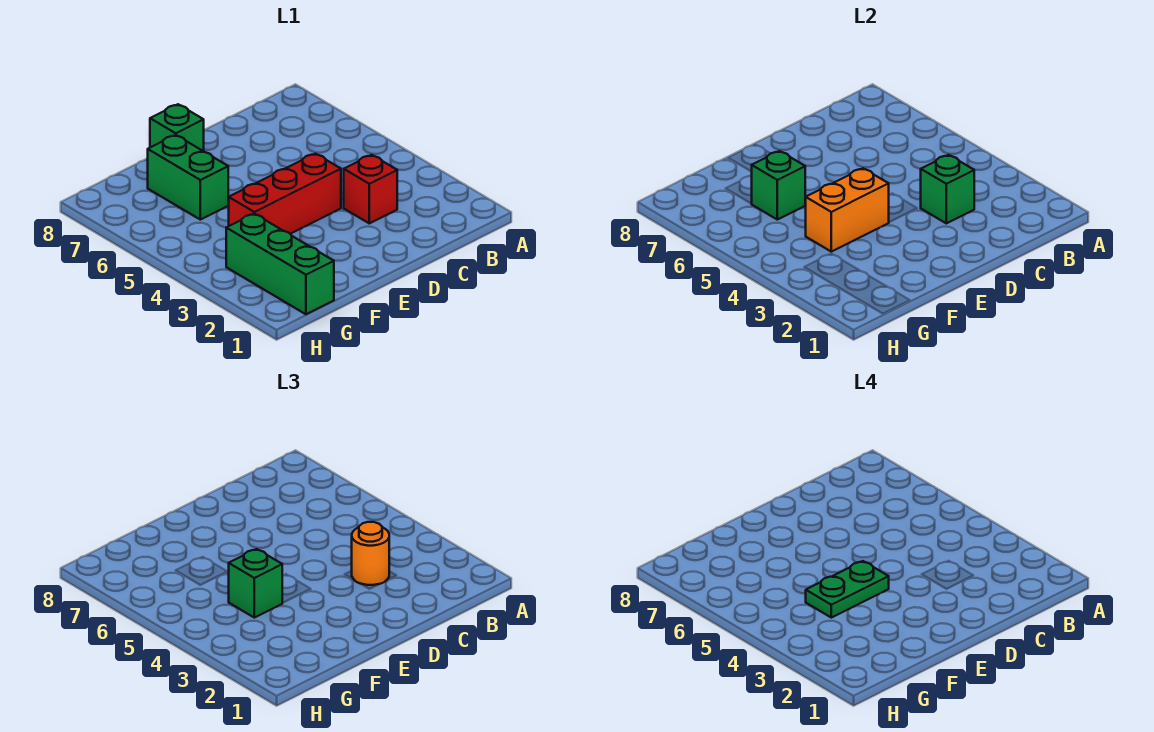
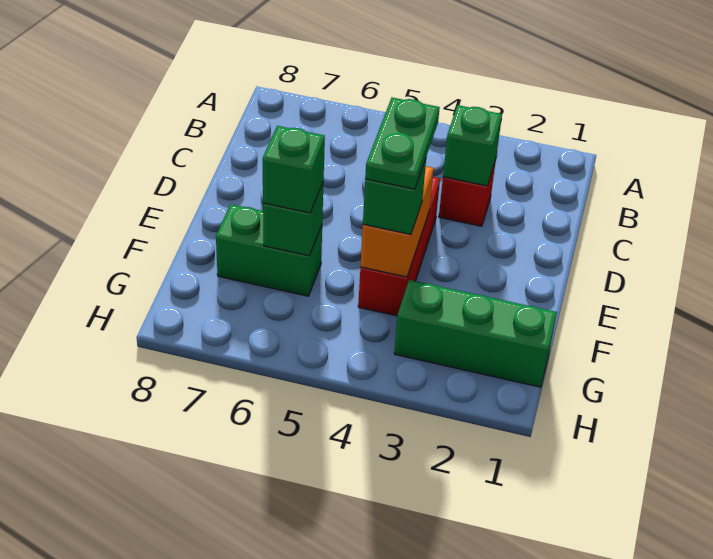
orange 1x1 round brick [352,522,389,585] -> none
green 1x1 brick [150,104,204,151] -> green 1x1 brick moved to [263,126,325,213]

